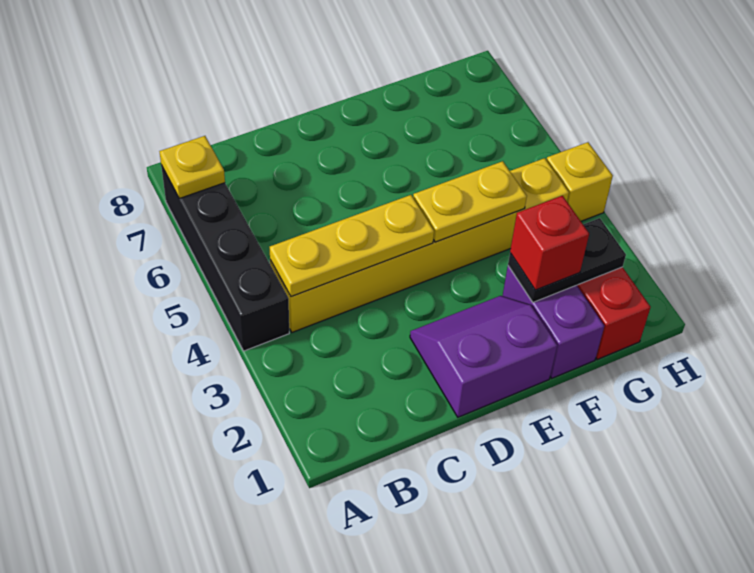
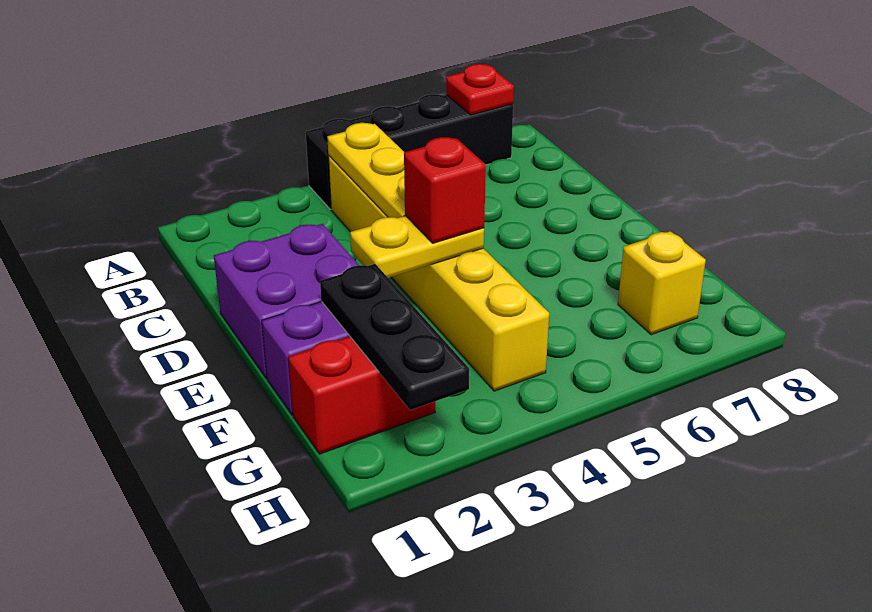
yellow 1x1 plate [159,136,225,198] -> red 1x1 plate [446,64,514,115]
purple 2x2 slope [410,296,557,417] -> purple 2x2 brick [214,224,358,378]
yellow 1x2 plate [413,161,527,242] -> yellow 1x2 plate turned to [350,216,484,278]
black 1x2 plate [508,218,626,302] -> black 1x3 plate [320,264,469,410]
red 1x1 brick [510,196,589,290] -> red 1x1 brick moved to [404,137,486,243]
yellow 1x1 brick [547,142,613,221] -> yellow 1x1 brick moved to [618,231,706,335]

